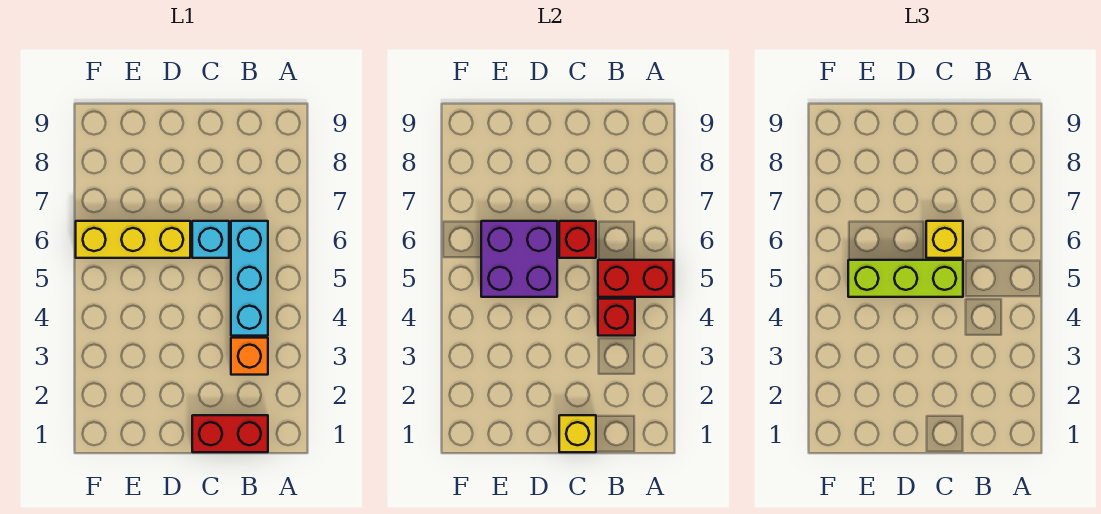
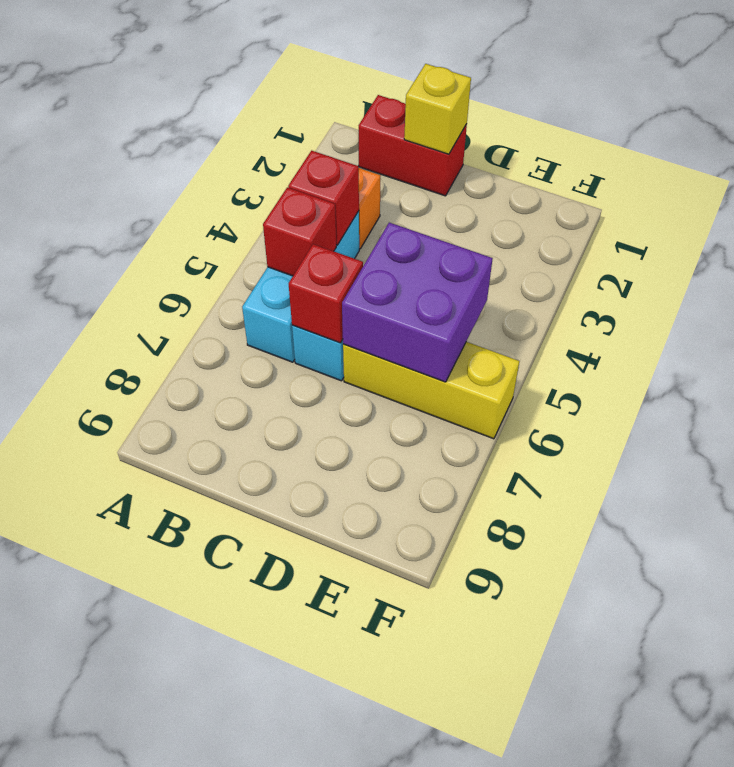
red 1x2 brick [598,260,674,297] -> red 1x1 brick [263,187,336,276]
lime 1x3 brick [848,260,963,297] -> none
yellow 1x1 brick [926,221,963,258] -> none

